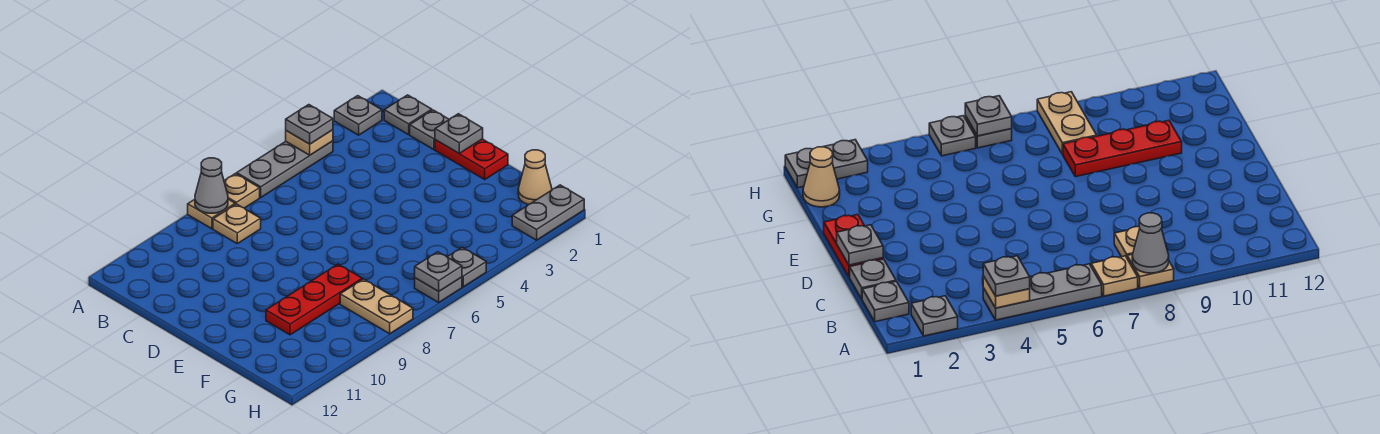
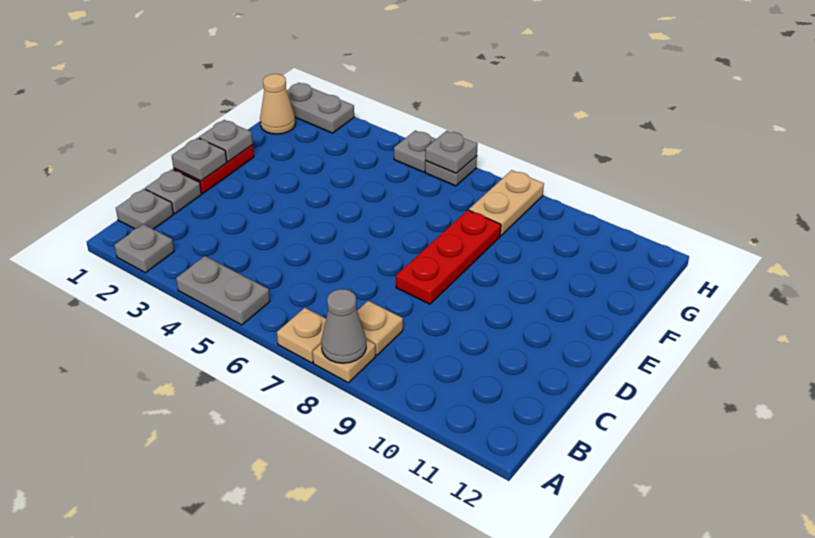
grey 1x3 plate [237,141,333,197] -> grey 1x2 plate [176,256,270,325]
tan 1x1 plate [286,130,333,155] -> none
grey 1x1 plate [286,105,333,144] -> grey 1x1 plate moved to [199,120,253,162]
red 1x3 plate [266,264,362,335] -> red 1x3 plate turned to [396,210,501,304]

